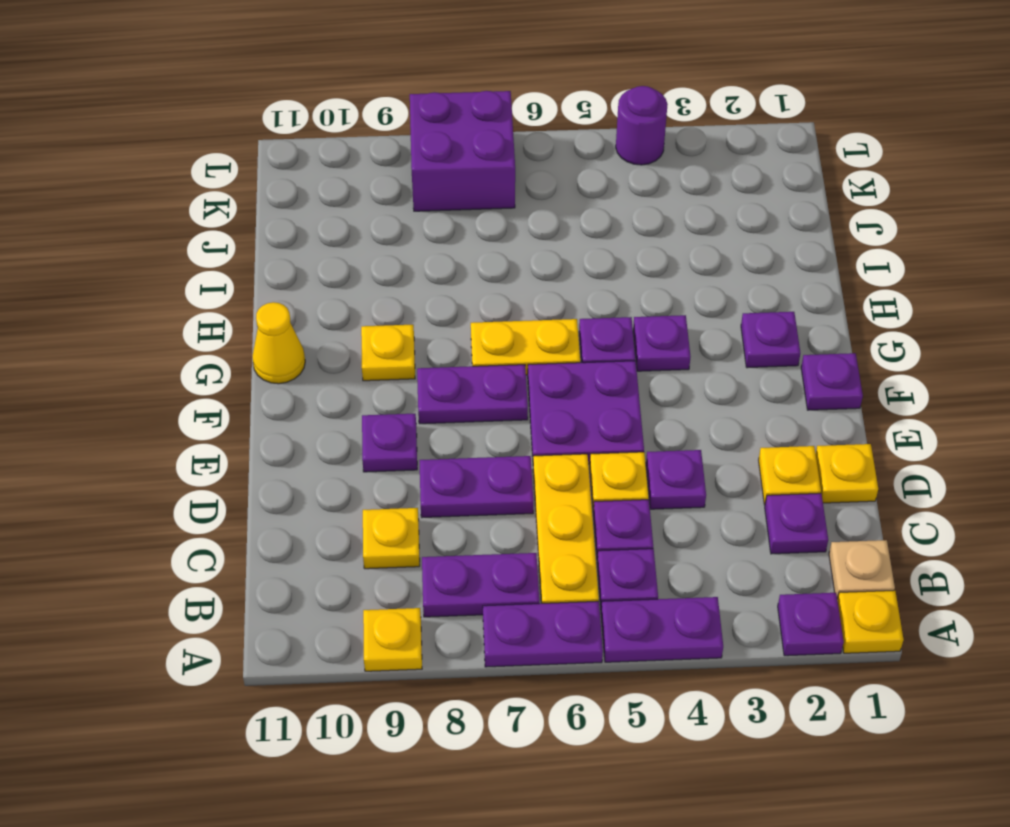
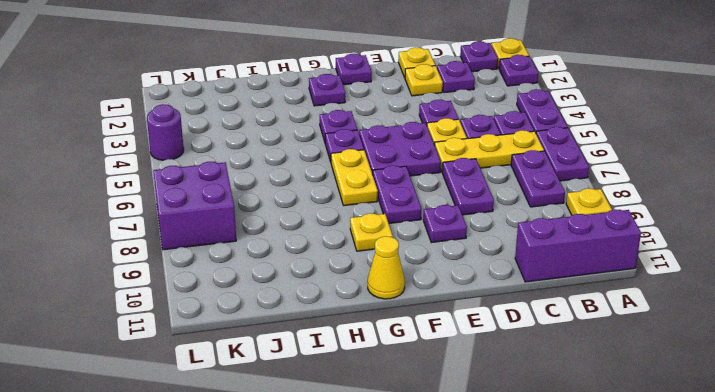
none -> purple 1x3 brick [515,209,641,282]
tan 1x1 plate [829,540,895,599] -> purple 1x1 plate [460,41,498,72]
yellow 1x1 plate [363,508,420,569] -> none

